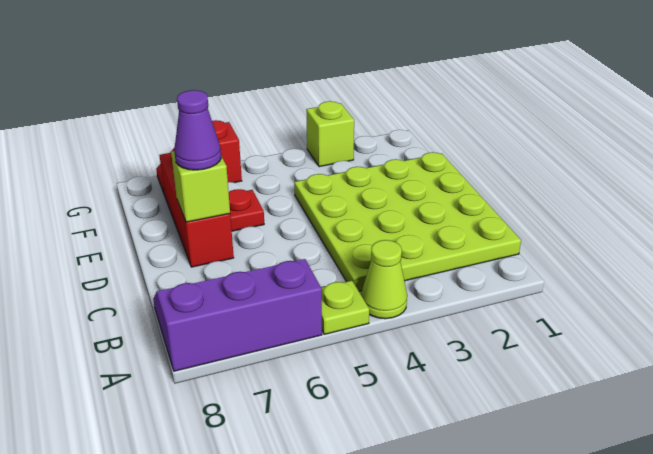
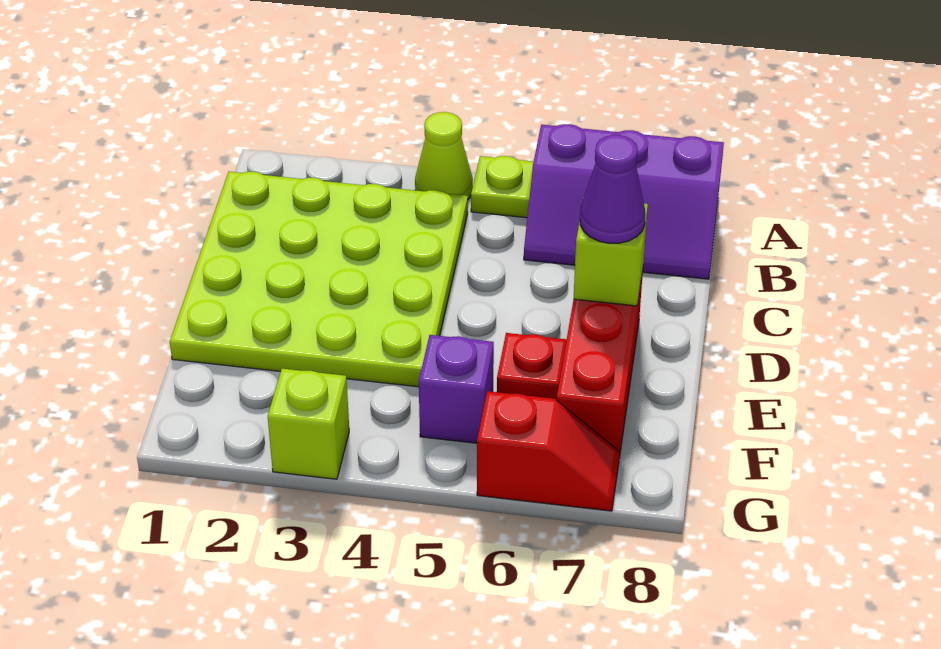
none -> purple 1x1 brick [419,335,494,443]

